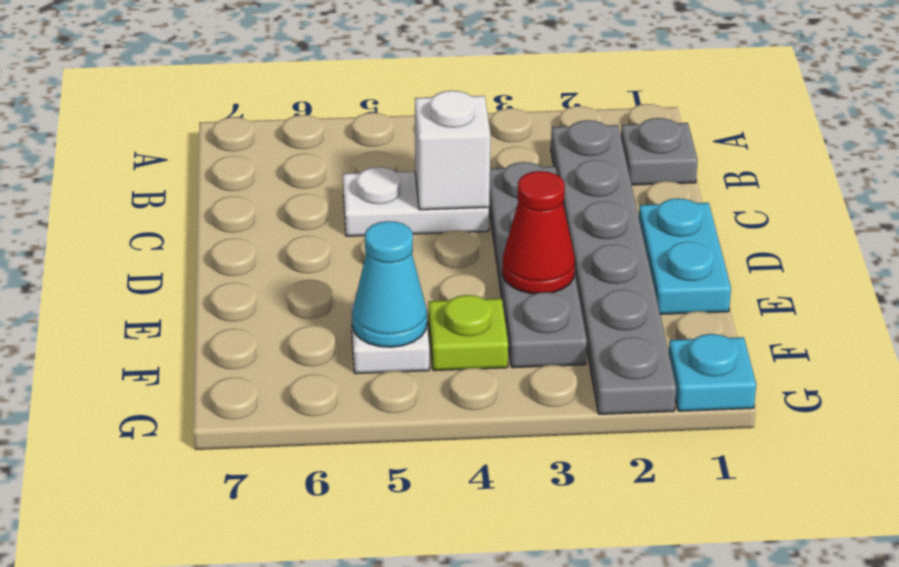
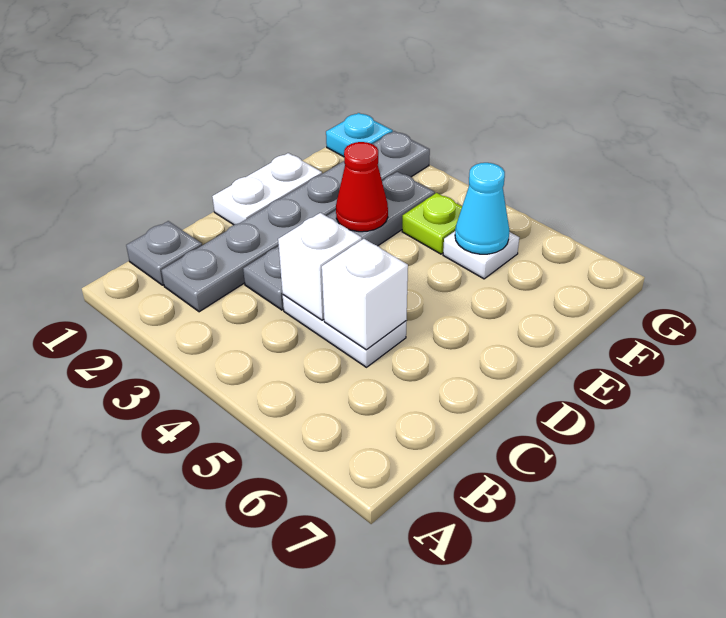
none -> white 1x1 brick [322,239,408,350]
cyan 1x2 plate [639,198,731,314] -> white 1x2 plate [212,153,322,225]

